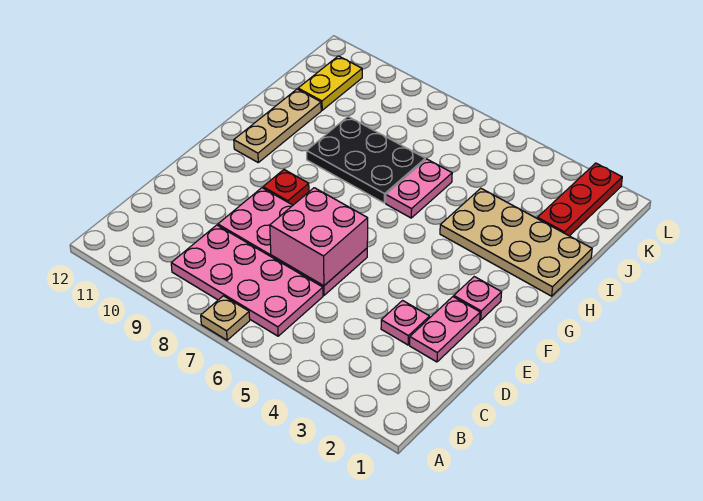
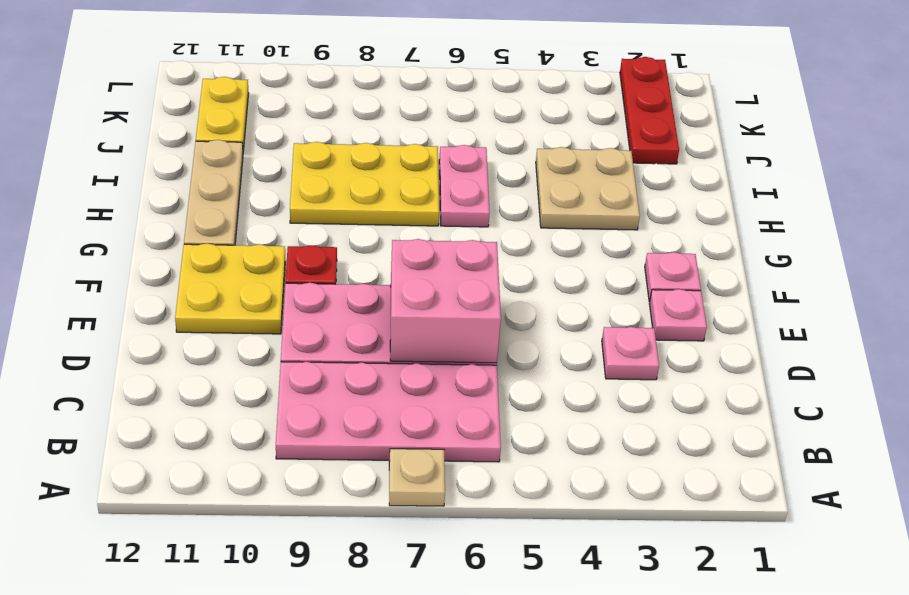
pink 1x2 plate [410,297,480,362] -> pink 1x1 plate [649,289,707,341]
none -> yellow 2x2 plate [175,243,285,334]
tan 2x4 plate [440,188,592,296] -> tan 2x2 plate [536,147,640,230]
black 2x3 plate [307,117,425,203] -> yellow 2x3 plate [290,142,439,226]

